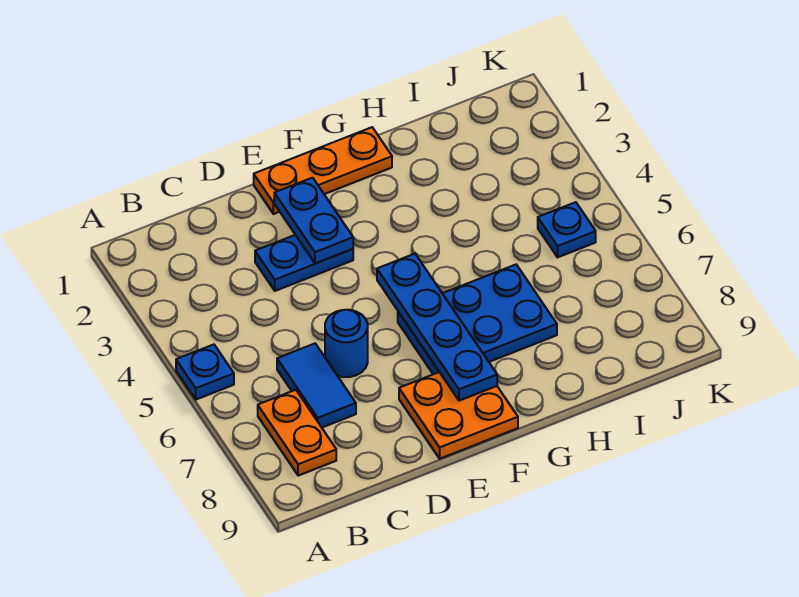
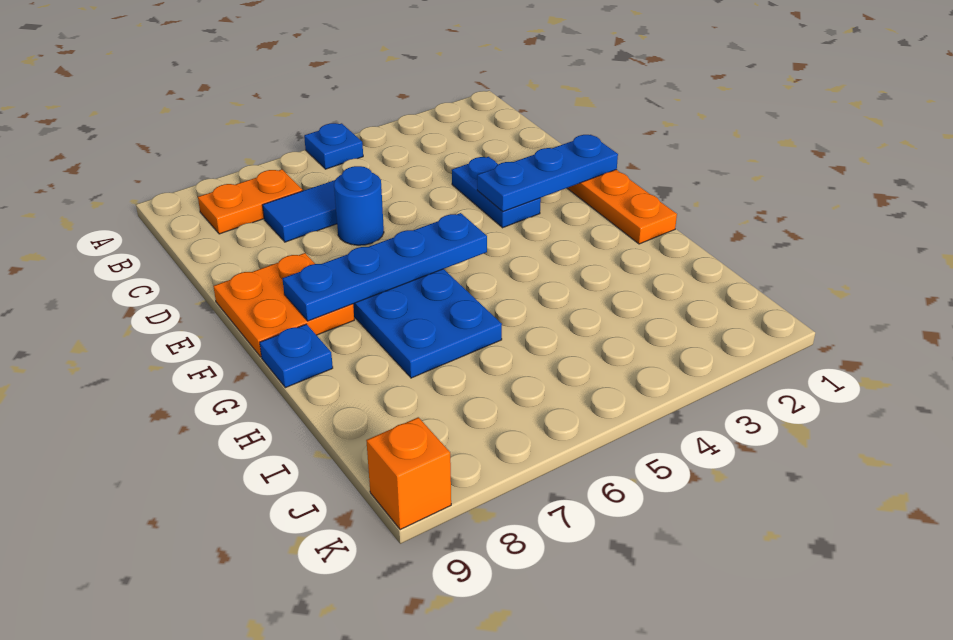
blue 1x2 plate [274,178,353,264] -> blue 1x3 plate [477,135,618,212]
blue 1x1 plate [538,202,596,257] -> blue 1x1 plate moved to [260,324,333,388]
none -> orange 1x1 brick [366,417,451,530]

